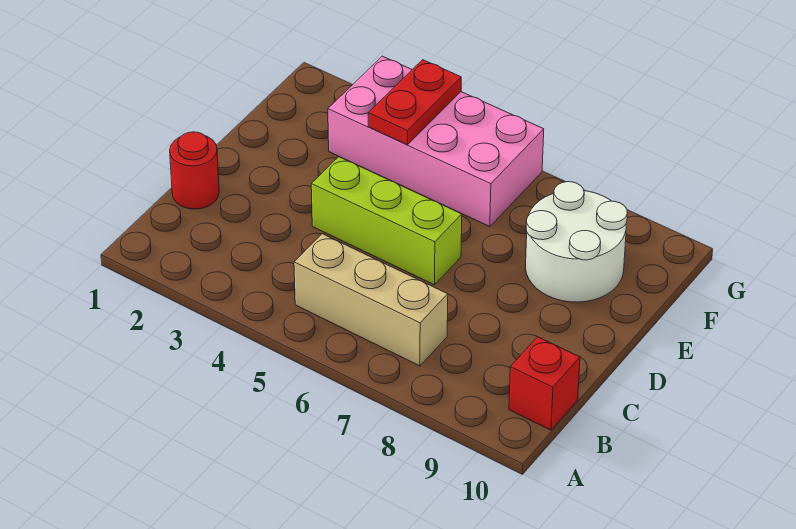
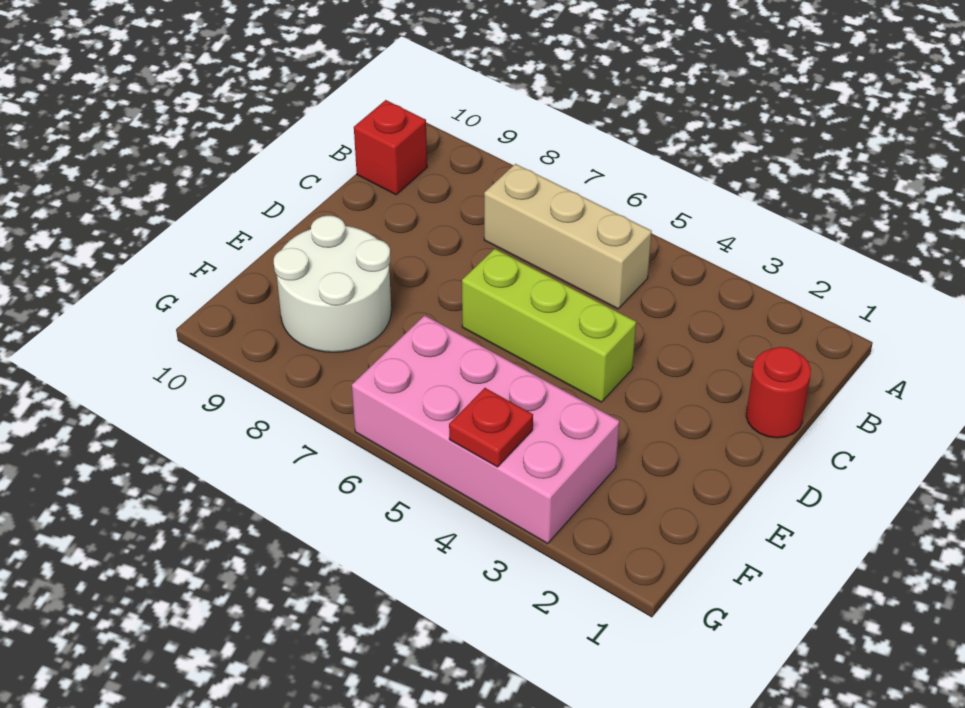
red 1x2 plate [368,60,461,145] -> red 1x1 plate [449,388,533,467]

